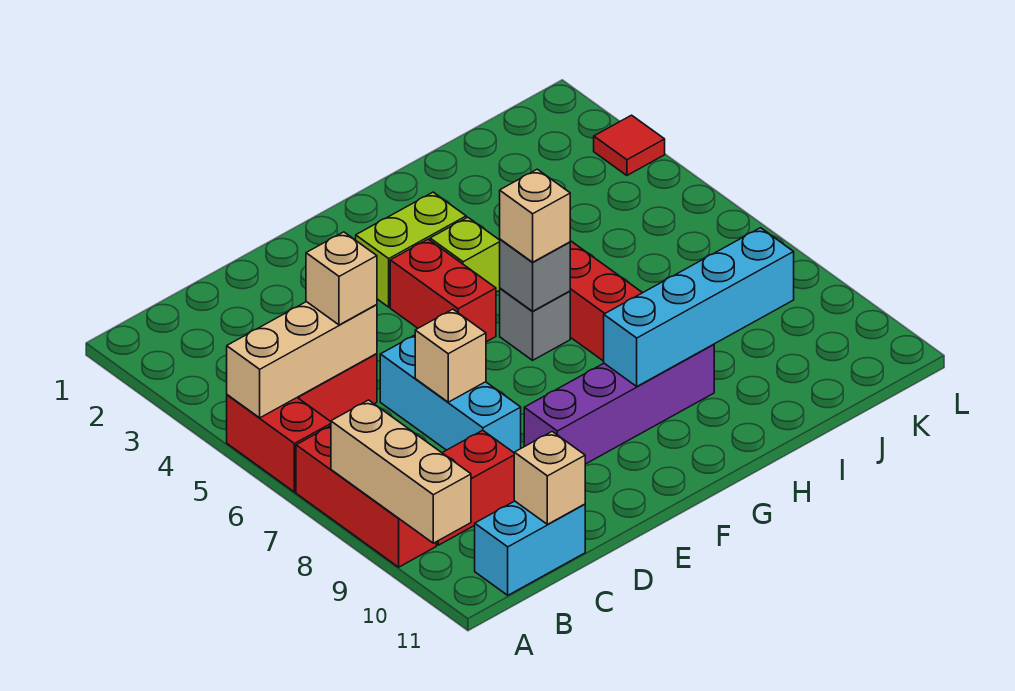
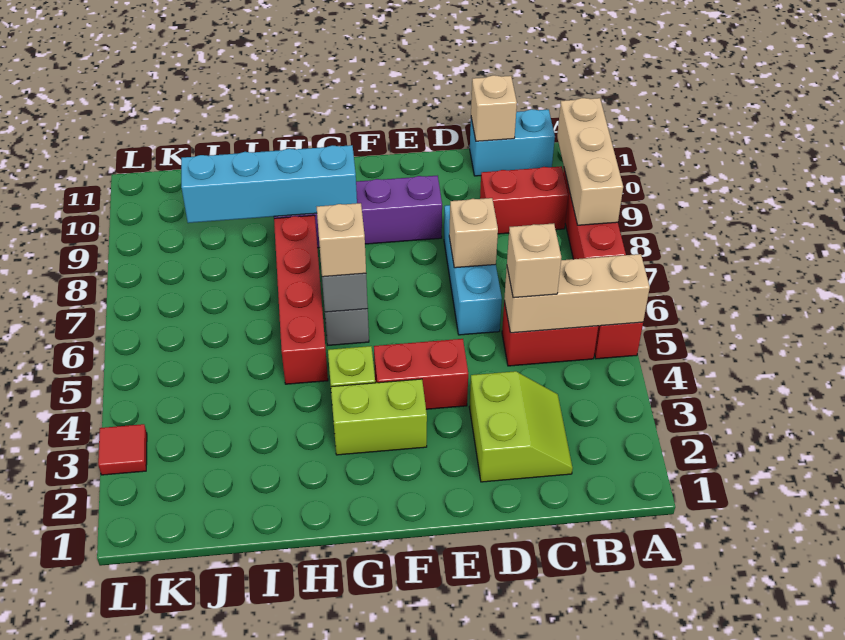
none -> lime 2x2 slope [469,371,573,482]
red 1x2 brick [390,239,496,342] -> red 1x2 brick turned to [374,339,468,409]

